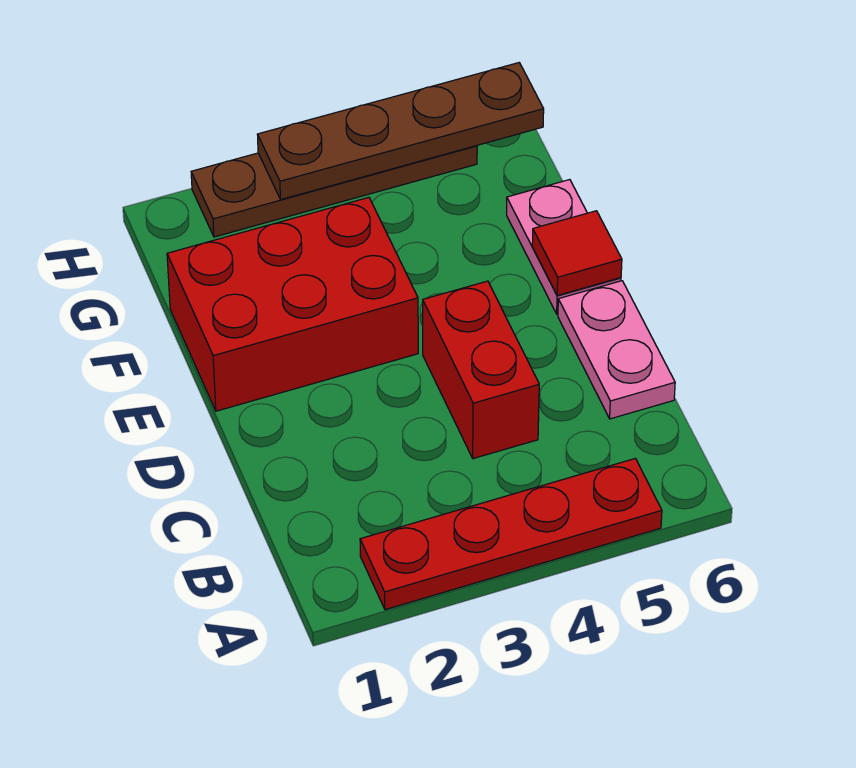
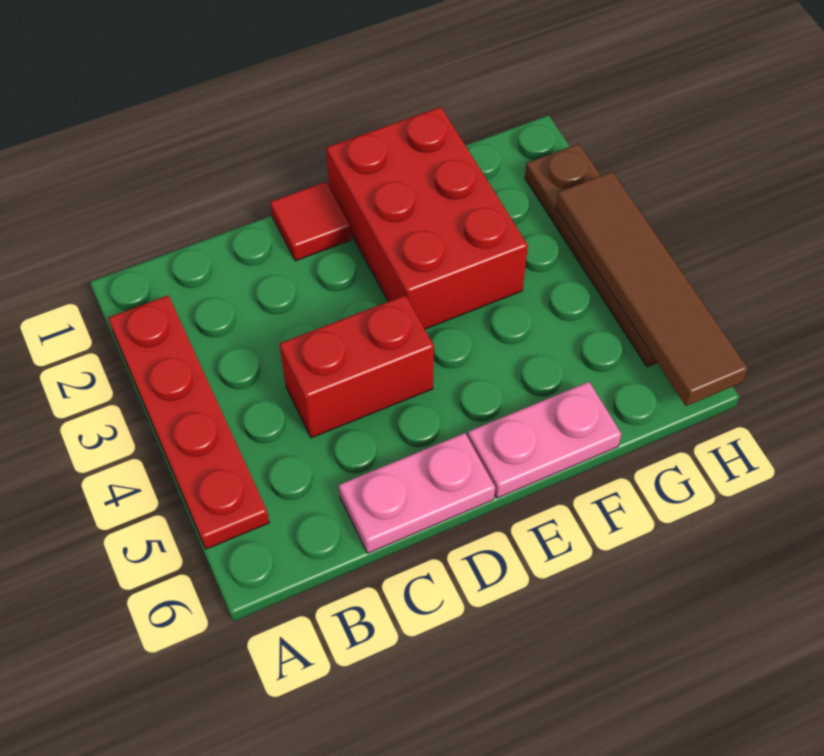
red 1x1 tile [532,211,622,296] -> red 1x1 tile moved to [270,182,351,261]
brown 1x4 plate [257,63,544,199] -> brown 1x4 tile [556,172,748,406]

